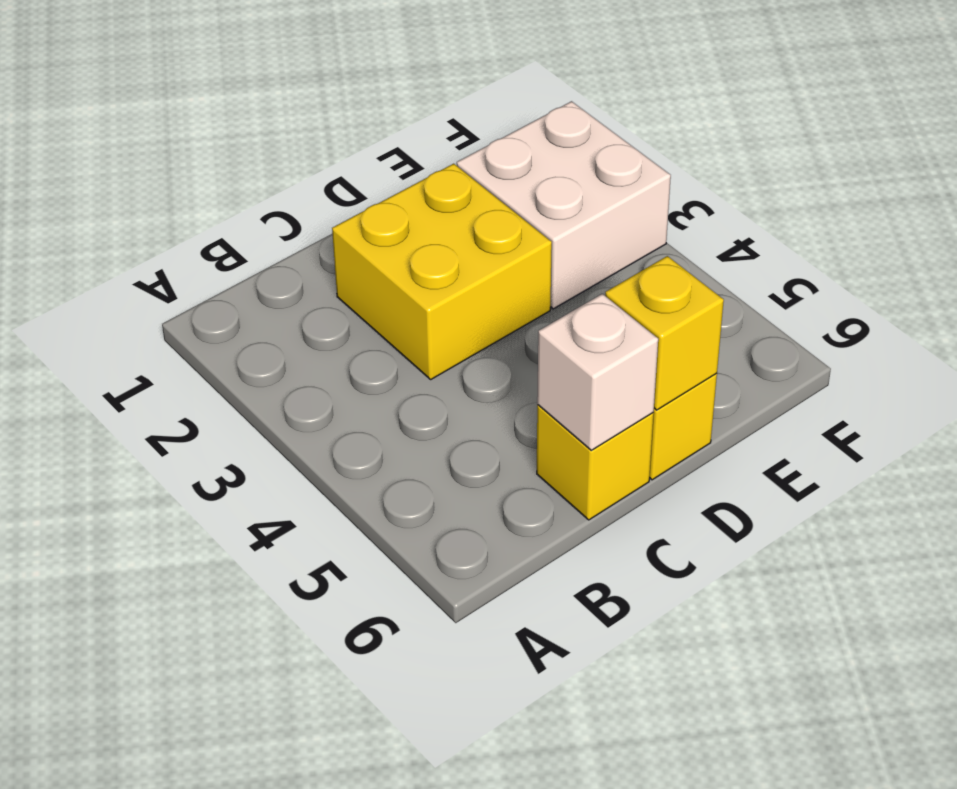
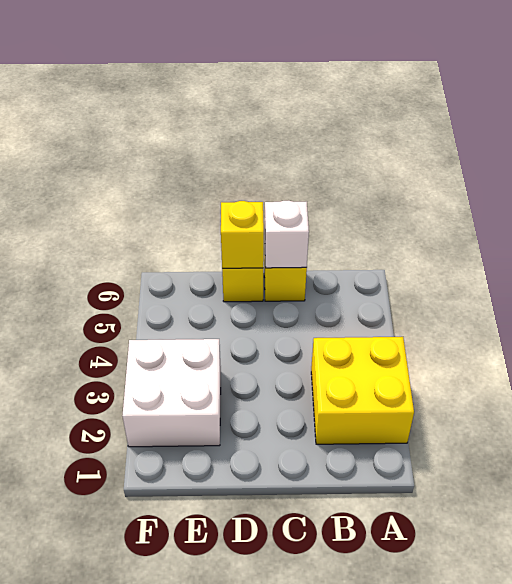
yellow 2x2 brick [332,164,552,379] -> yellow 2x2 brick moved to [311,337,414,444]

